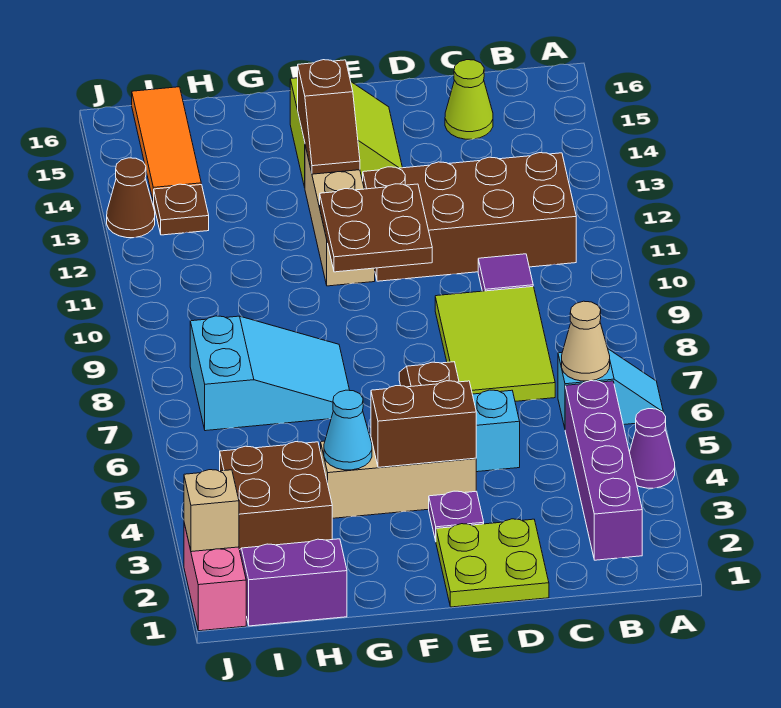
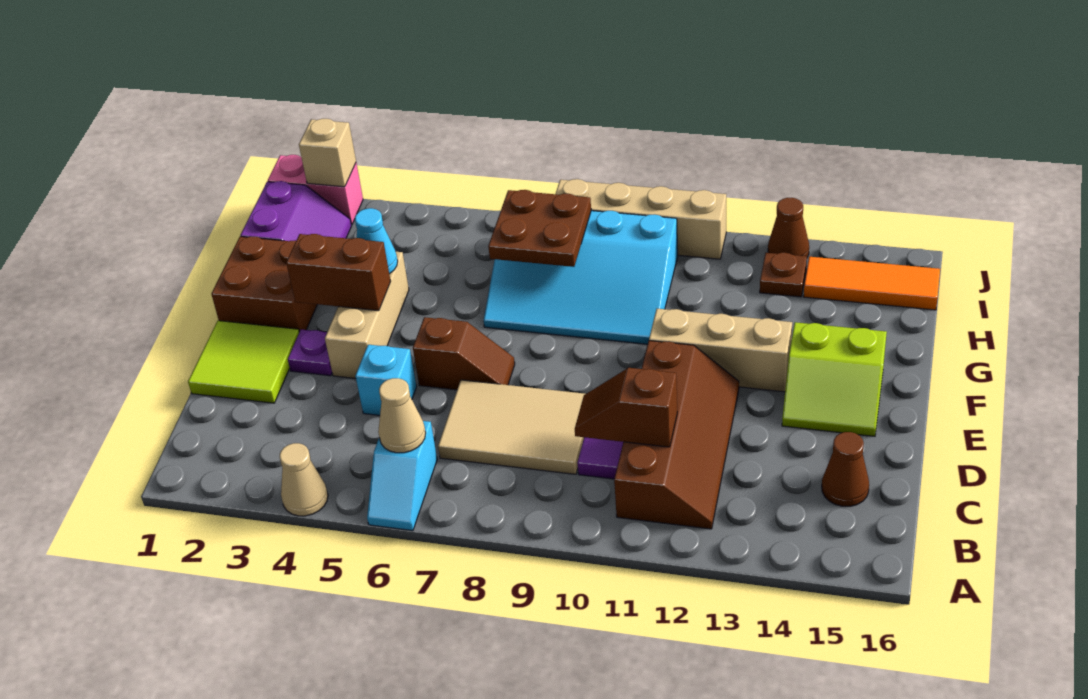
purple 1x1 cone [630,409,675,488] -> tan 1x1 cone [280,443,328,516]
purple 1x4 brick [565,381,642,560] -> none
brown 2x4 brick [363,153,576,281] -> brown 2x4 slope [614,341,739,529]
lime 2x3 tile [435,286,555,401] -> tan 2x3 tile [438,380,585,474]
lime 1x1 cone [445,60,493,139] -> brown 1x1 cone [822,432,869,506]
lime 2x2 plate [436,519,549,607] -> lime 2x2 tile [188,321,299,403]
brown 1x2 brick [371,381,476,467] -> brown 1x2 brick turned to [286,234,391,311]
brown 2x2 plate [320,184,432,272] -> brown 2x2 plate moved to [488,190,591,267]
brown 1x2 slope [298,60,360,174] -> brown 1x2 slope moved to [575,368,677,447]
cyan 2x3 slope [190,316,349,431] -> cyan 3x4 slope [484,211,678,344]
brown 2x2 brick [220,442,332,550] -> brown 2x2 brick moved to [212,237,317,332]
none -> tan 1x4 brick [556,179,726,259]

